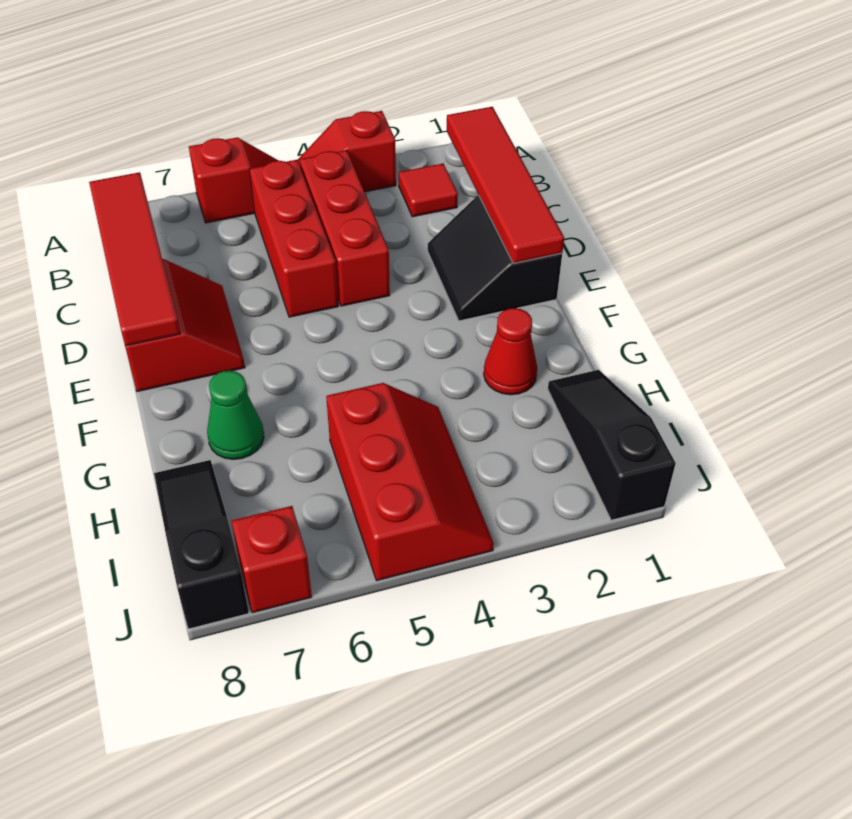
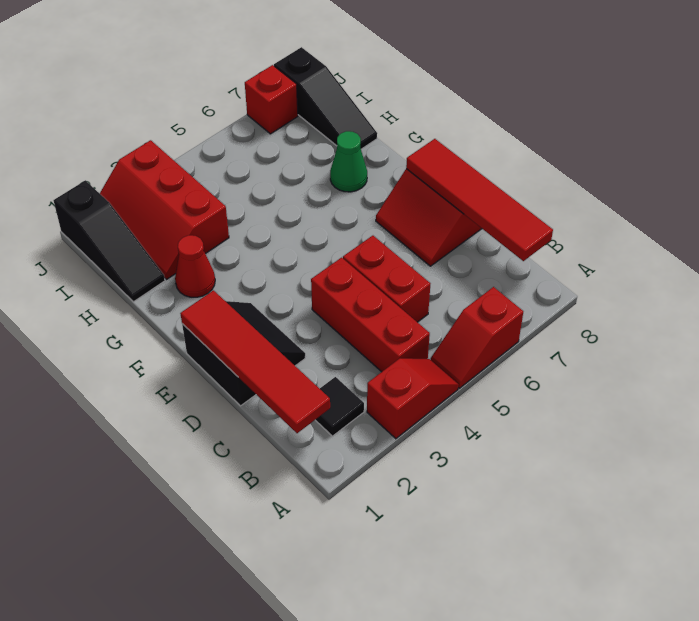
red 1x1 tile [399,164,458,217] -> black 1x1 tile [316,377,364,436]
red 1x3 brick [250,160,338,317] -> red 1x2 brick [343,236,430,322]
red 2x3 slope [326,383,494,581] -> red 2x3 slope moved to [100,140,229,279]

